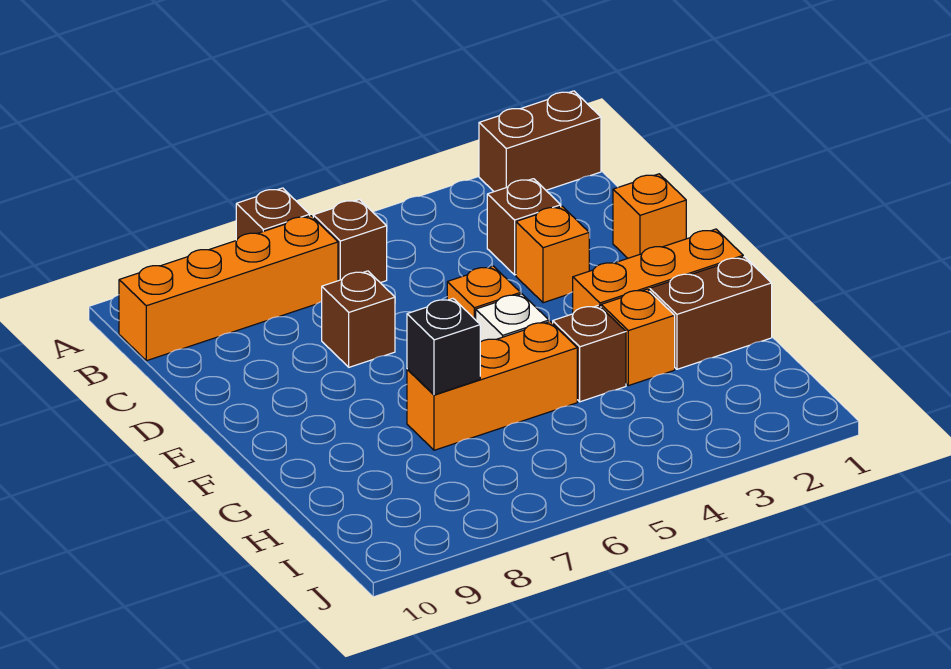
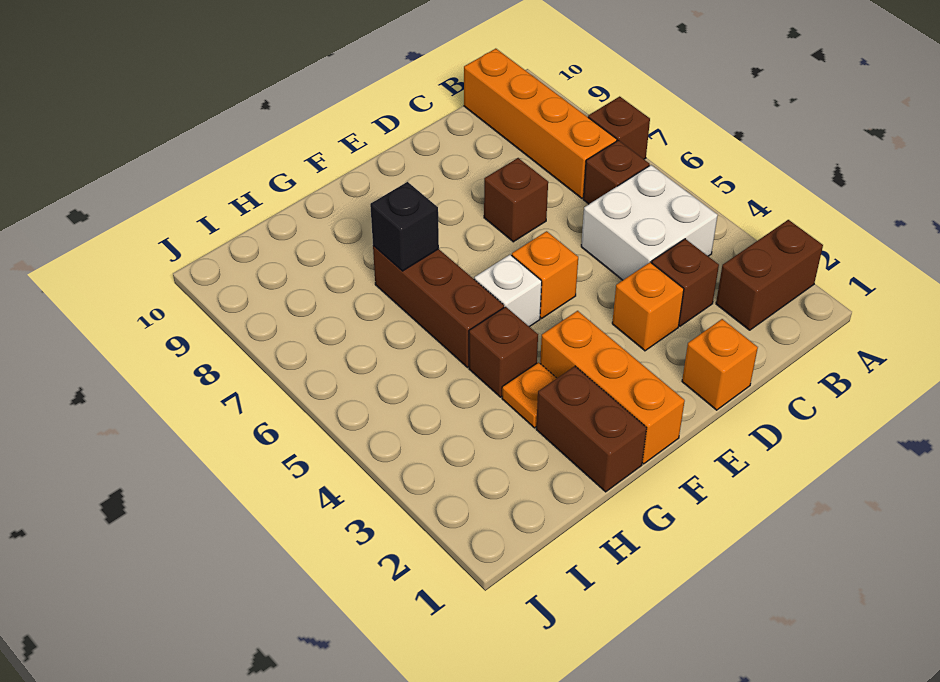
brown 1x2 brick [479,91,601,192] -> brown 1x2 brick turned to [716,220,823,330]
none -> white 2x2 brick [581,165,718,280]
orange 1x1 brick [601,289,675,386] -> orange 1x1 plate [502,362,557,428]
orange 1x3 brick [407,322,577,450] -> brown 1x3 brick [373,246,504,367]

